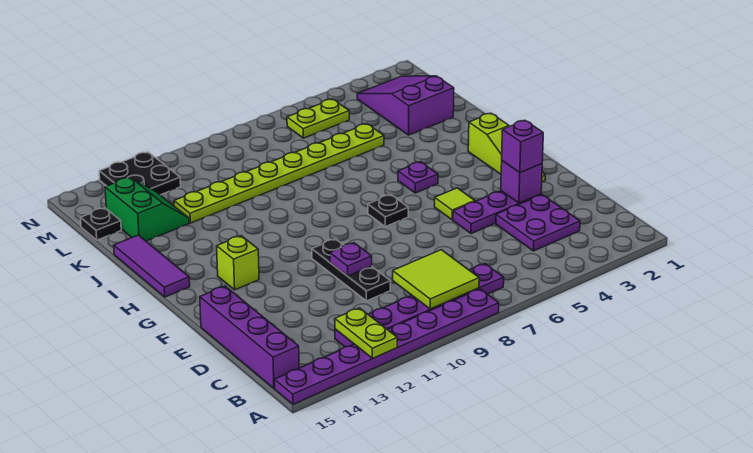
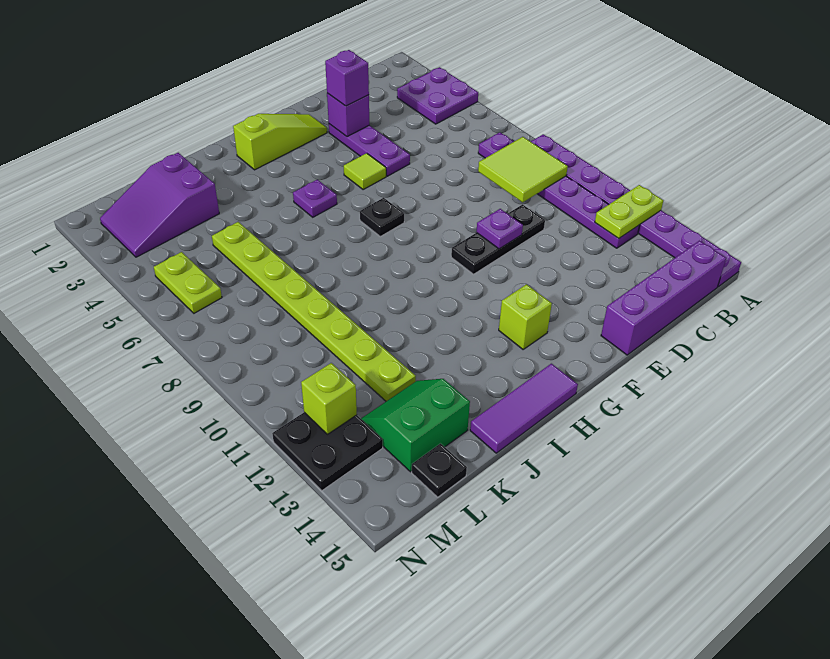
purple 2x2 plate [496,195,580,251] -> purple 2x2 plate moved to [397,67,478,124]
none -> lime 1x1 brick [301,363,357,434]

